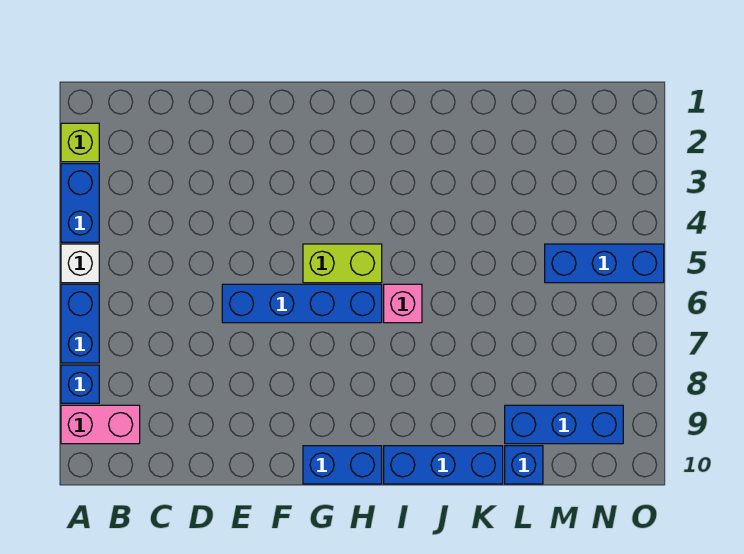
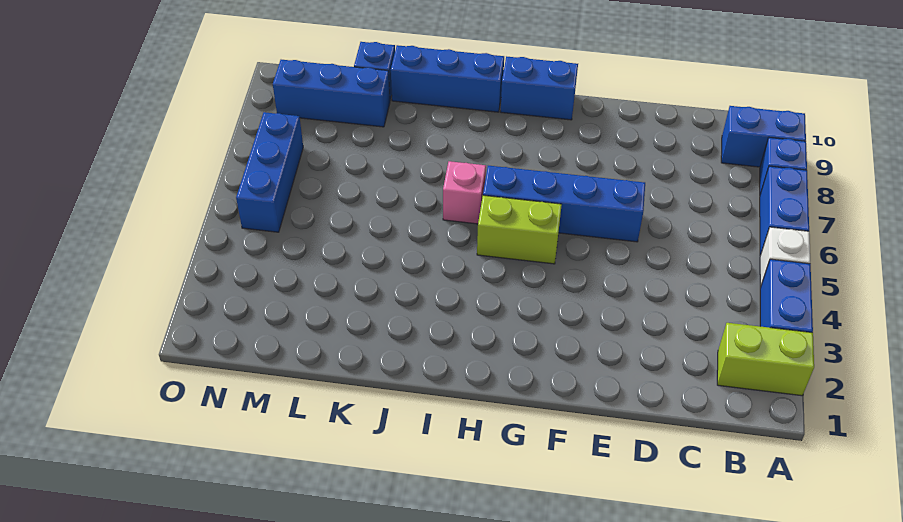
lime 1x1 brick [61,123,99,162] -> lime 1x2 brick [717,323,814,396]
pink 1x2 brick [61,405,140,444] -> blue 1x2 brick [721,106,806,167]
blue 1x3 brick [545,244,664,283] -> blue 1x3 brick turned to [236,112,303,232]

